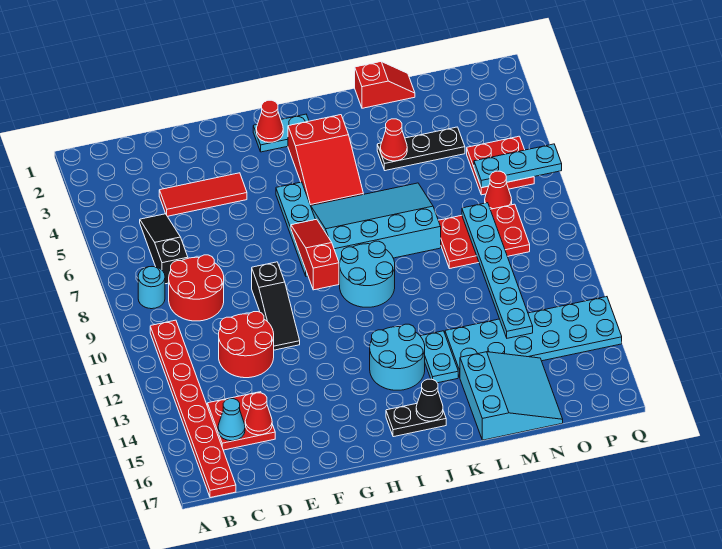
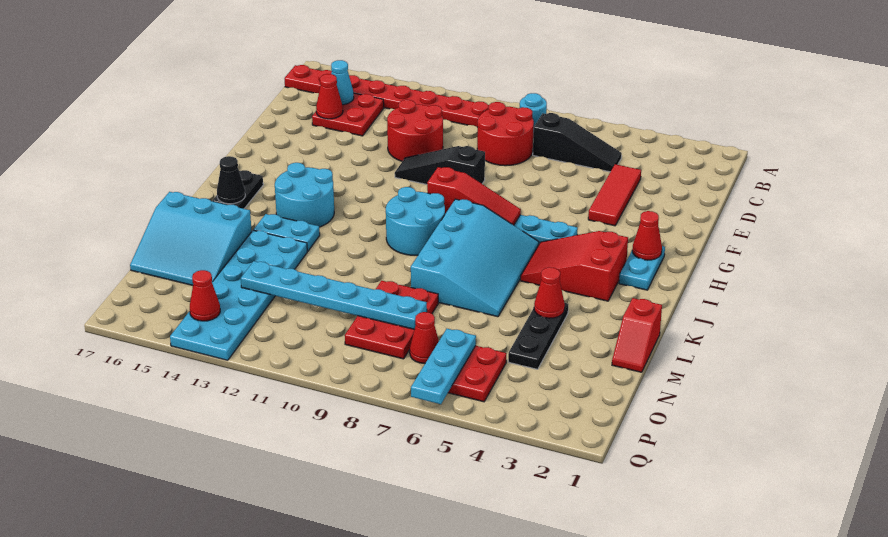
none -> red 1x1 cone [190,270,220,321]

